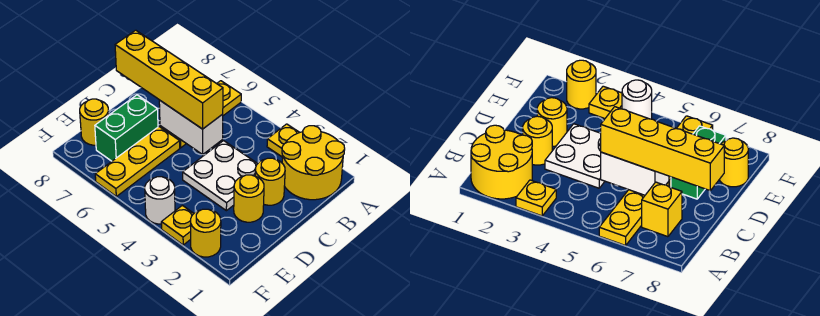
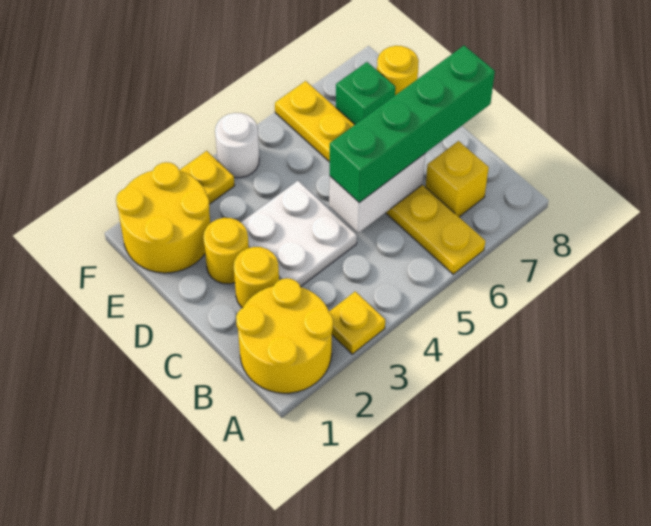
yellow 1x4 brick [115,30,223,129] -> green 1x4 brick [330,46,495,203]
green 1x2 brick [95,95,158,161] -> green 1x1 brick [336,62,395,124]
yellow 1x1 round brick [191,209,221,257] -> yellow 2x2 round brick [116,162,210,273]

